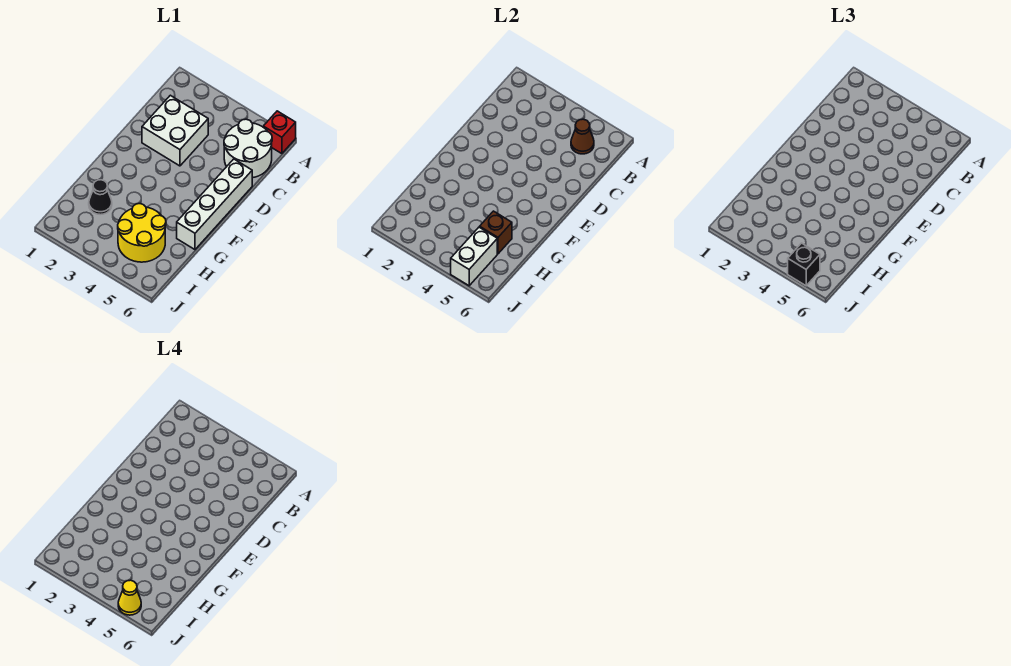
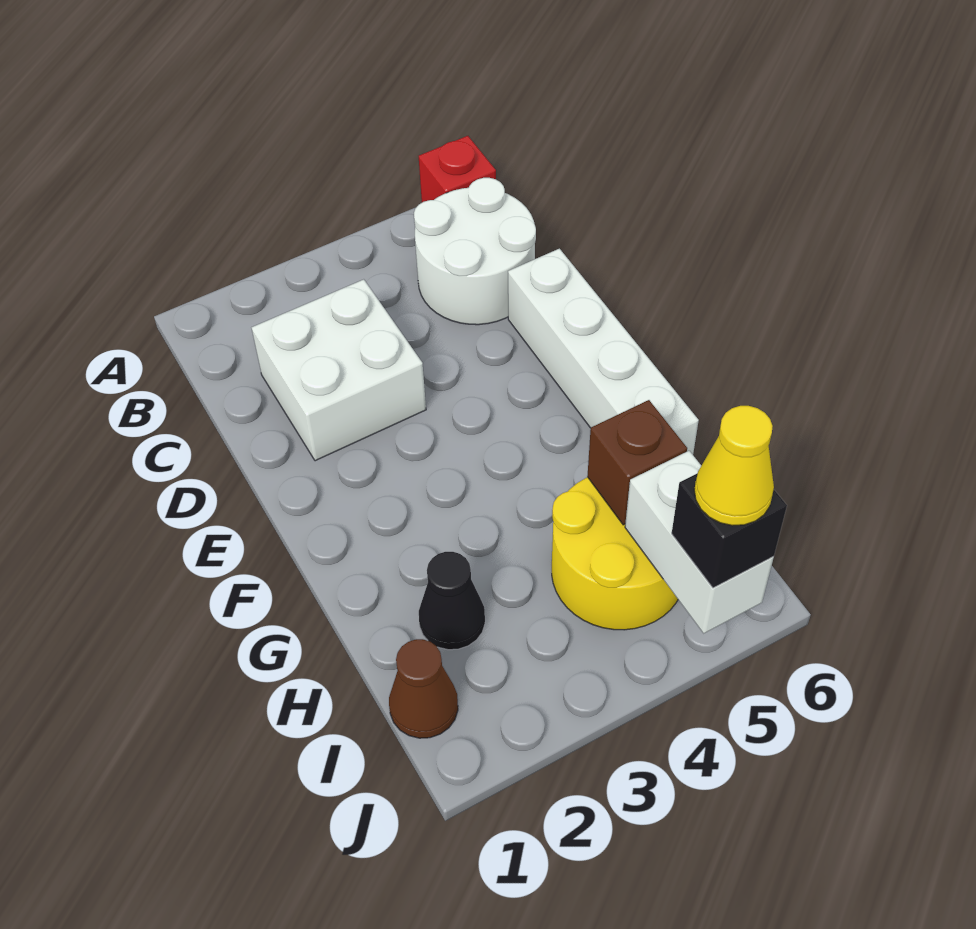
brown 1x1 cone [571,119,594,154] -> brown 1x1 cone moved to [389,639,458,738]

